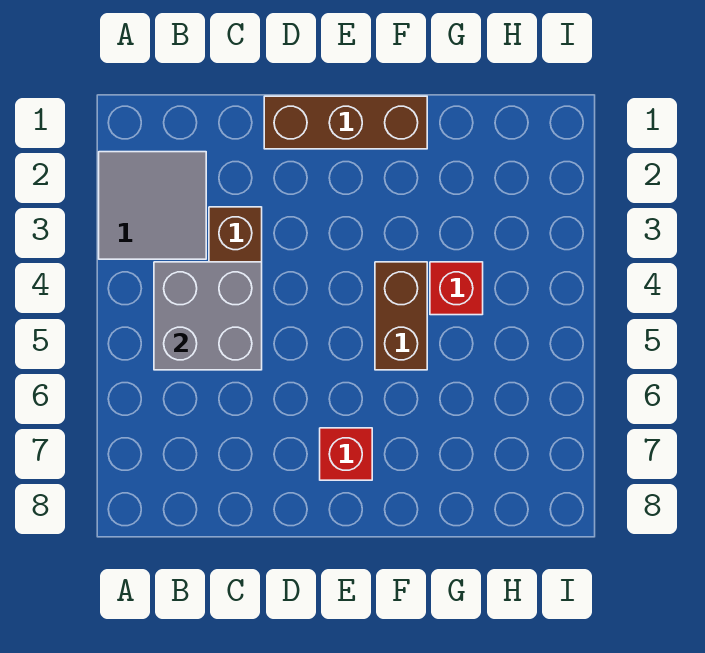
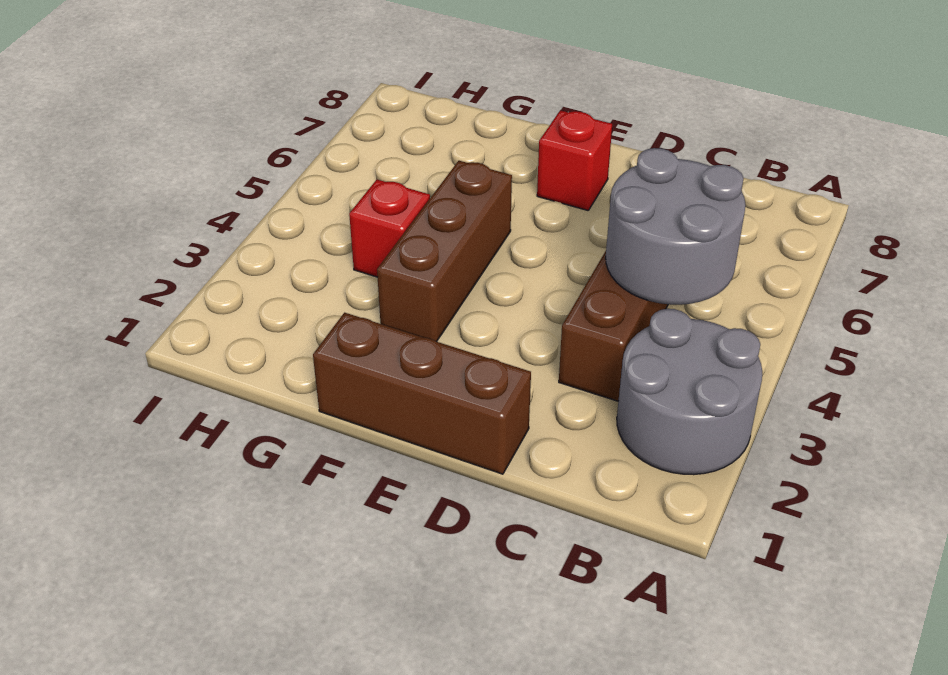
grey 2x2 tile [99,152,206,259] -> grey 2x2 round brick [617,309,762,475]
grey 2x2 brick [154,262,262,370] -> grey 2x2 round brick [606,148,745,305]
brown 1x2 brick [375,262,427,370] -> brown 1x3 brick [377,161,512,342]

